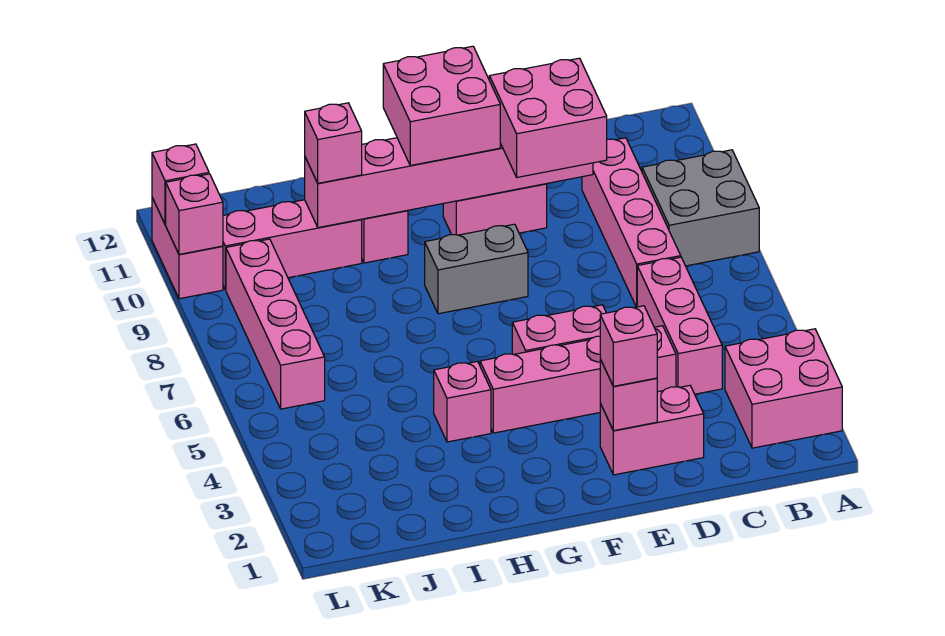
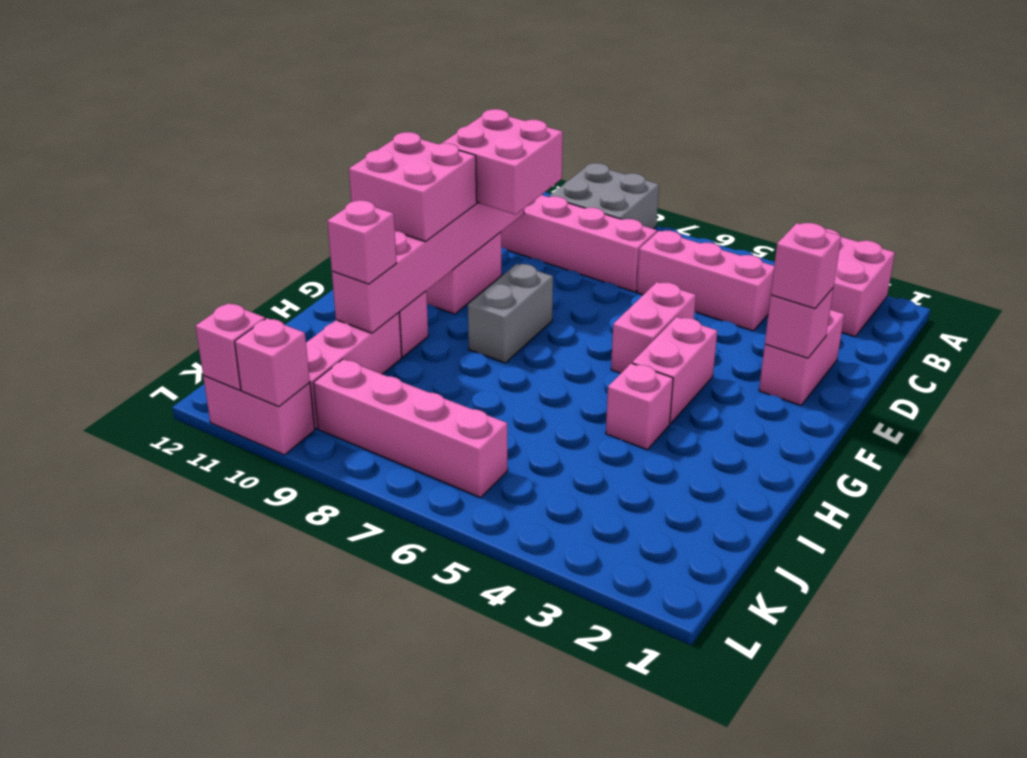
pink 1x4 brick [480,326,676,433] -> pink 1x2 brick [632,317,717,424]

